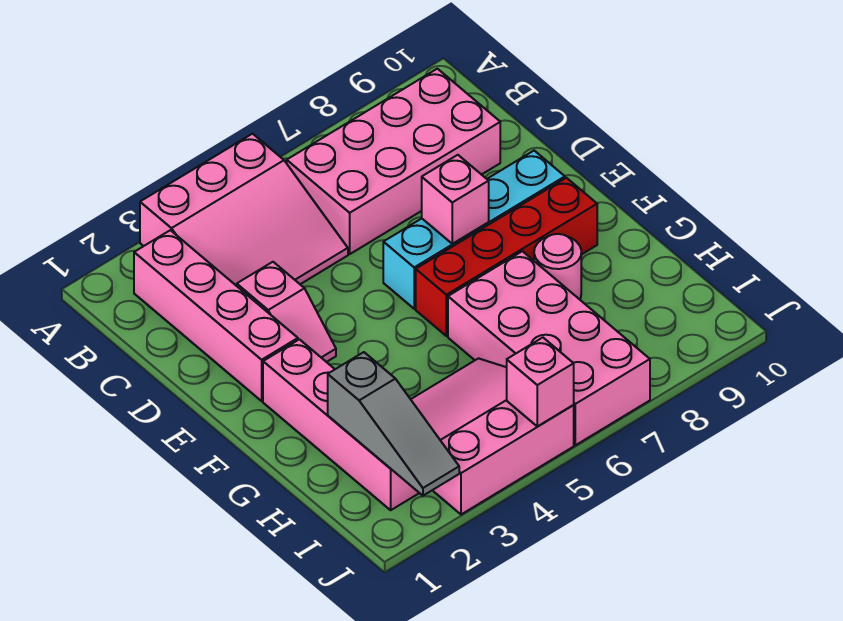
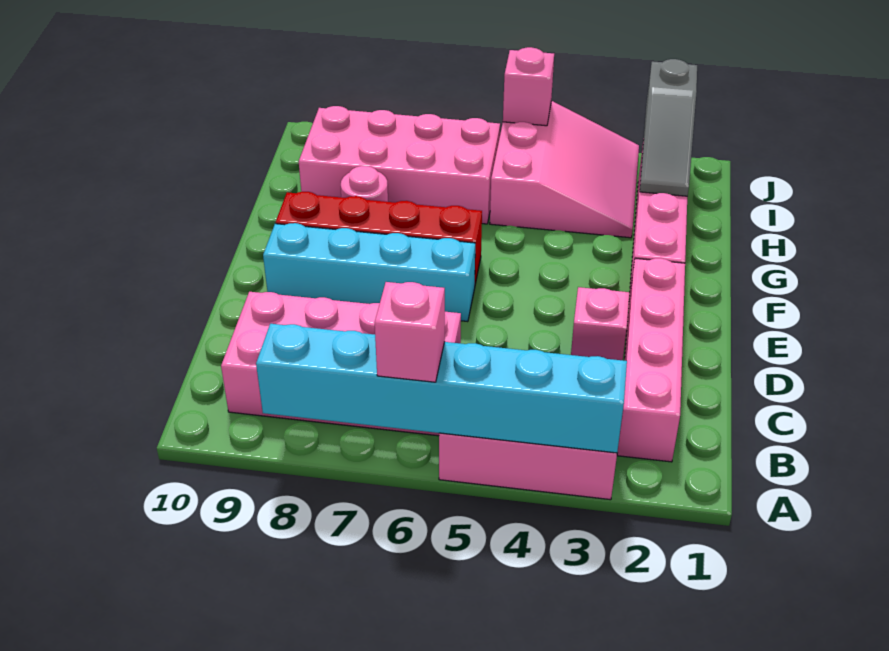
none -> cyan 1x6 brick [256,324,627,453]
pink 1x1 brick [422,155,489,244] -> pink 1x1 brick moved to [375,282,445,382]
pink 2x4 brick [448,251,650,445] -> pink 2x4 brick turned to [299,106,500,224]
grey 1x3 slope [328,352,459,496] -> grey 1x3 slope turned to [640,59,697,196]
pink 3x3 slope [411,358,574,514] -> pink 3x3 slope turned to [490,101,639,238]

